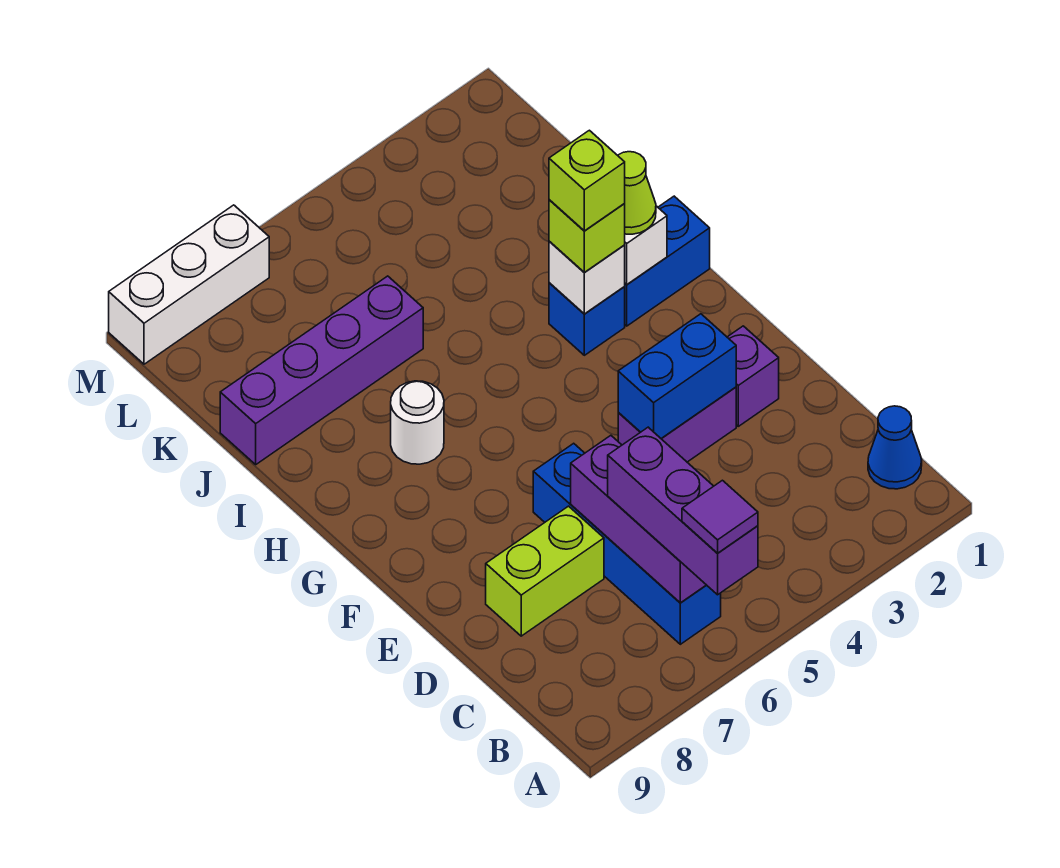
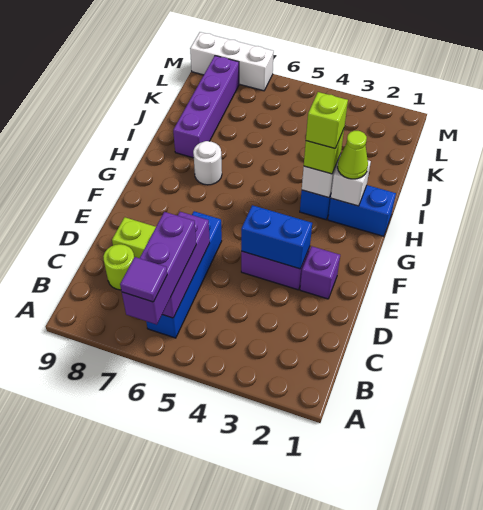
blue 1x1 cone [868,406,922,489] -> none
none -> lime 1x1 round brick [103,244,134,290]
purple 1x4 brick [220,276,423,464] -> purple 1x4 brick turned to [173,56,239,158]

